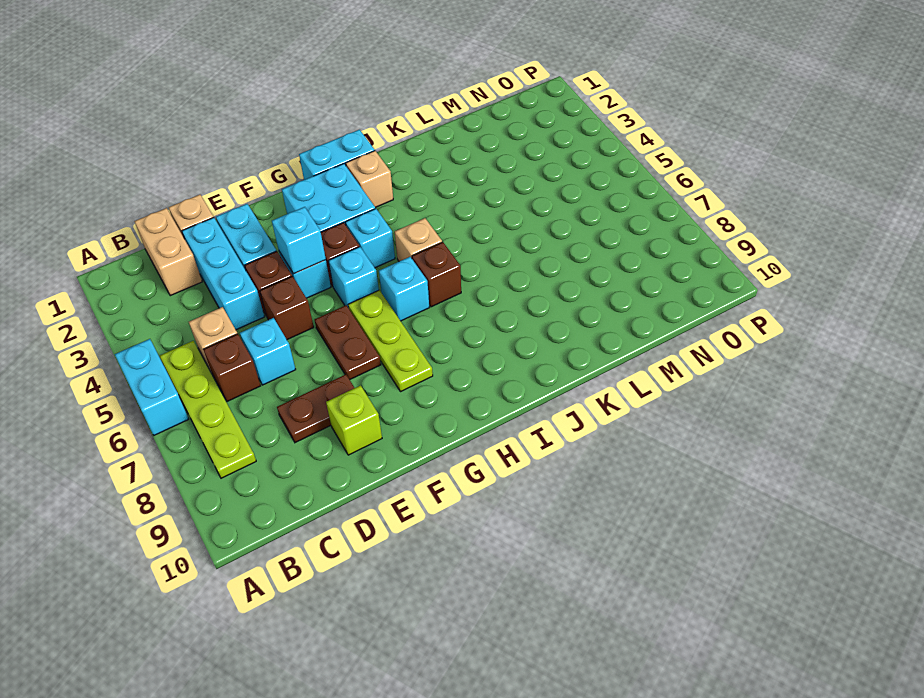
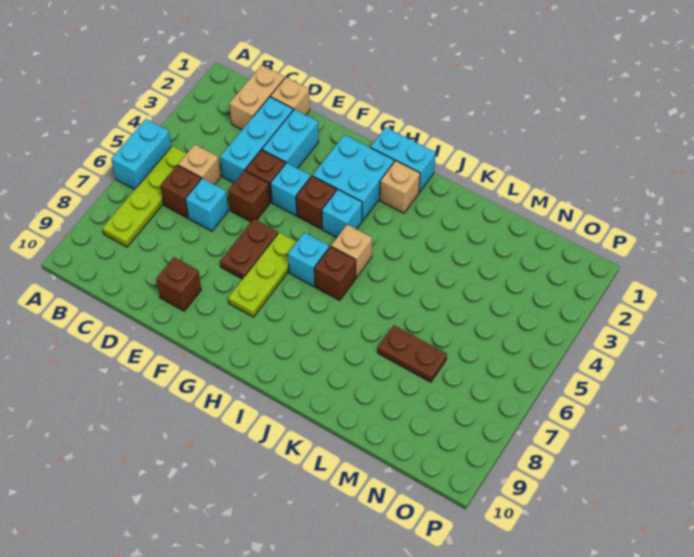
brown 1x2 plate [277,374,354,443] -> brown 1x2 plate moved to [378,325,447,382]
lime 1x1 brick [326,385,382,455] -> brown 1x1 brick [157,257,201,311]
cyan 1x1 brick [272,207,326,274] -> none
cyan 1x1 brick [328,247,379,308] -> none

